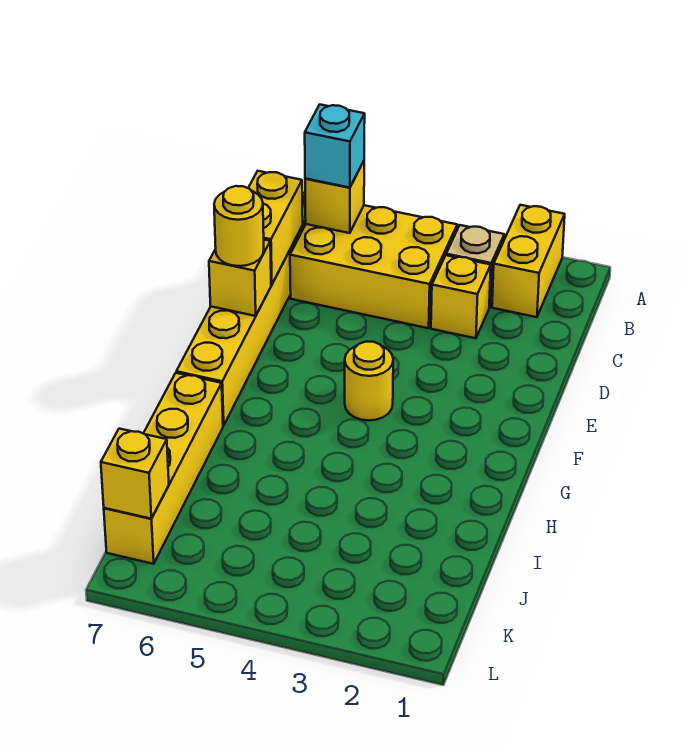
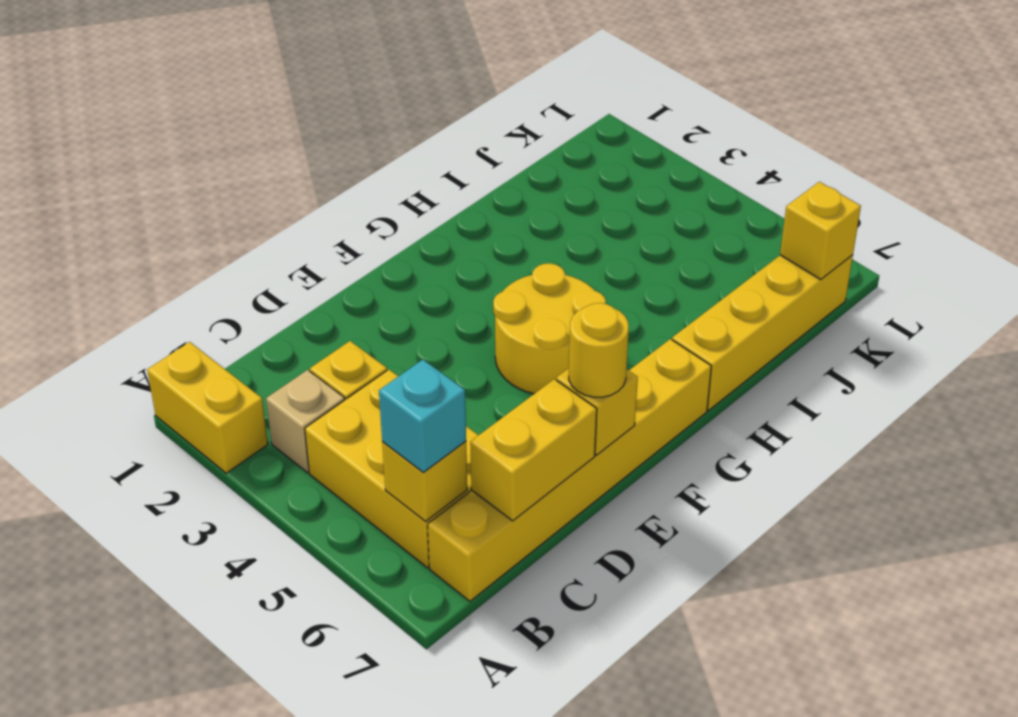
yellow 1x2 brick [492,205,565,317] -> yellow 1x2 brick turned to [147,342,268,473]
yellow 1x1 round brick [345,342,393,420] -> yellow 2x2 round brick [493,263,606,394]

